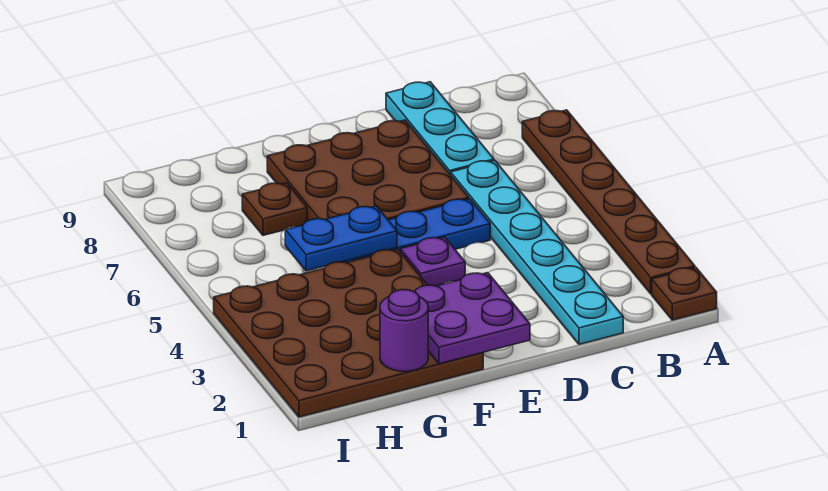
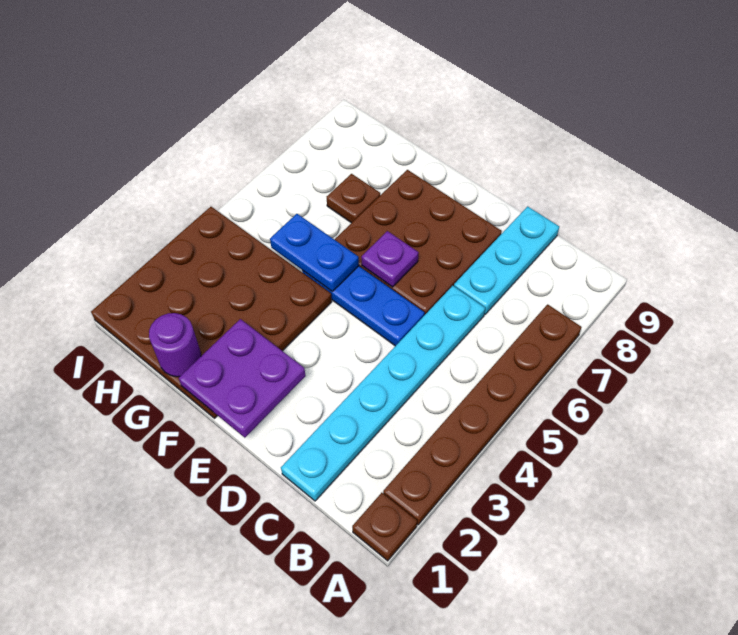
purple 1x1 plate [400,237,465,286] -> purple 1x1 plate moved to [361,231,419,287]

